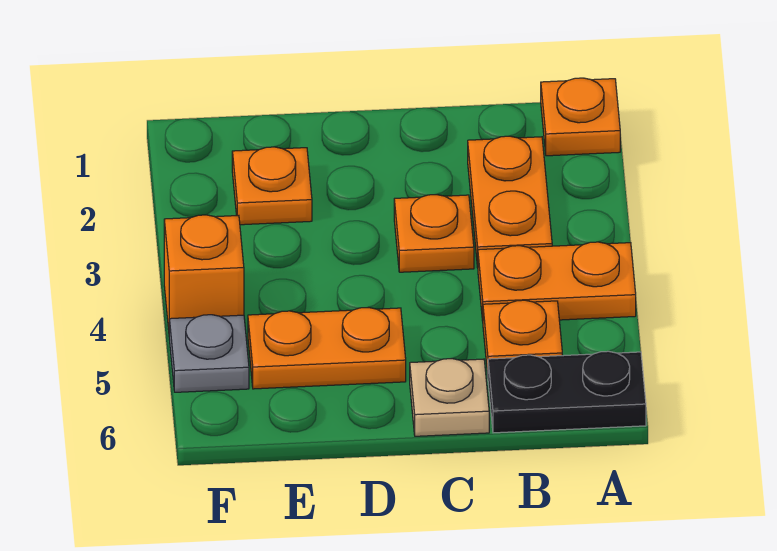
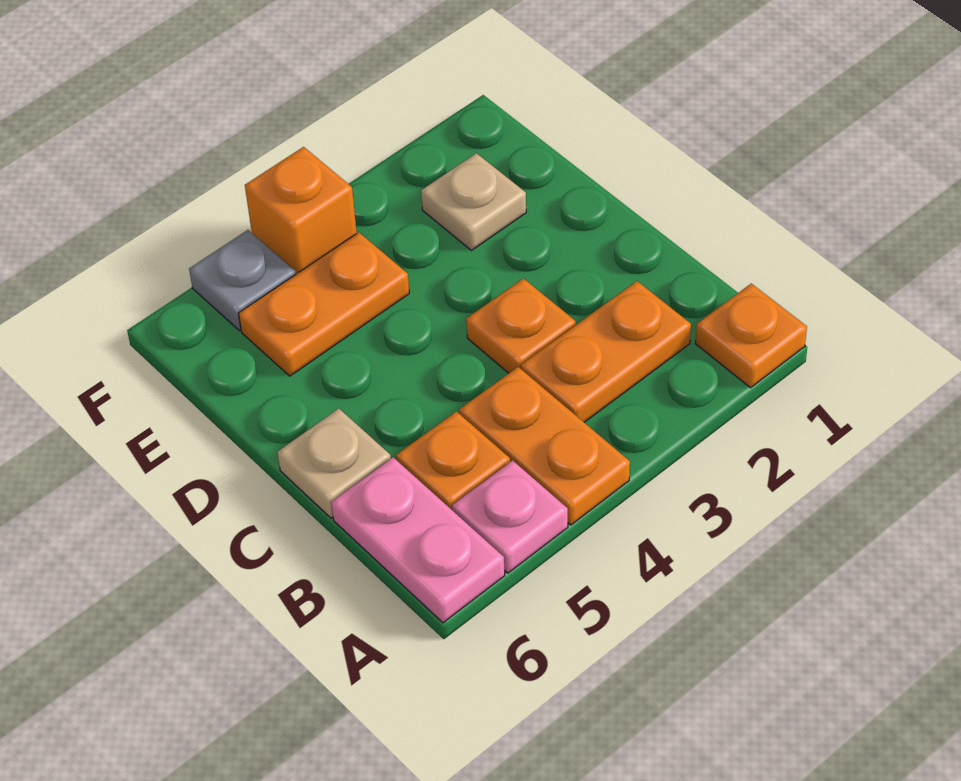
none -> pink 1x1 plate [452,460,568,573]
black 1x2 plate [488,351,646,433] -> pink 1x2 plate [331,457,505,623]
orange 1x2 plate [248,308,406,389] -> orange 1x2 plate turned to [239,232,409,376]
orange 1x1 plate [232,147,312,225] -> tan 1x1 plate [421,153,526,250]

